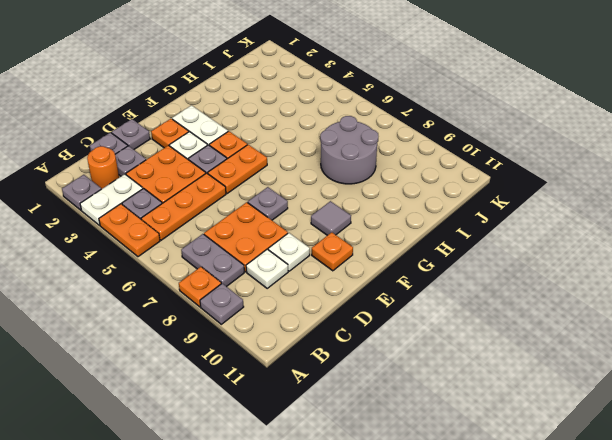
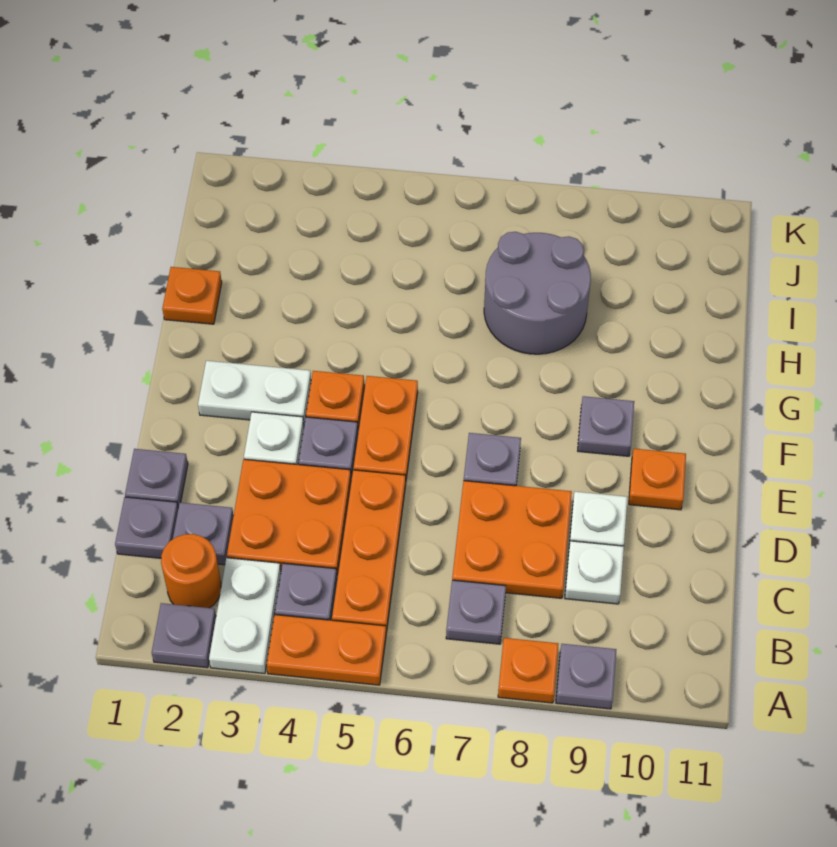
grey 1x2 plate [181,234,244,287] -> grey 1x1 plate [446,580,506,644]
orange 1x1 plate [151,119,189,148] -> orange 1x1 plate moved to [162,267,222,324]
grey 1x1 tile [311,201,351,235] -> grey 1x1 plate [578,396,634,456]

